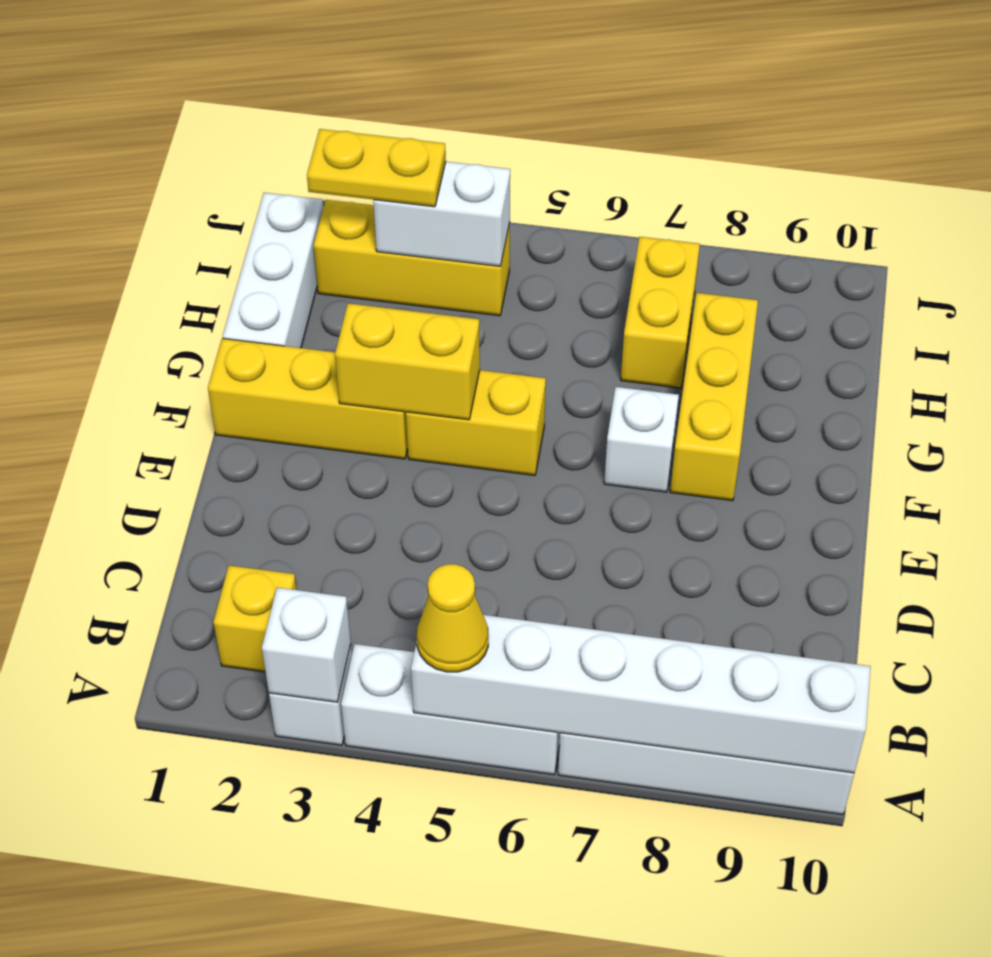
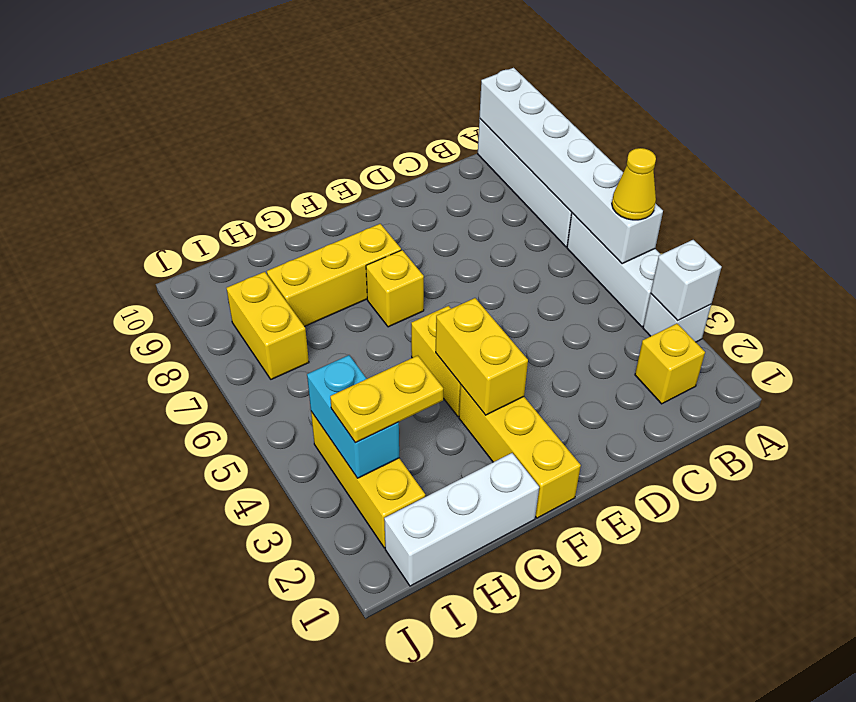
white 1x1 brick [604,387,679,492] -> yellow 1x1 brick [366,250,424,327]
yellow 1x2 brick [621,237,700,388] -> yellow 1x2 brick turned to [227,272,309,379]
yellow 1x2 plate [307,129,446,207] -> yellow 1x2 plate turned to [330,356,443,443]
white 1x2 brick [373,162,510,266] -> cyan 1x2 brick [307,355,399,478]

